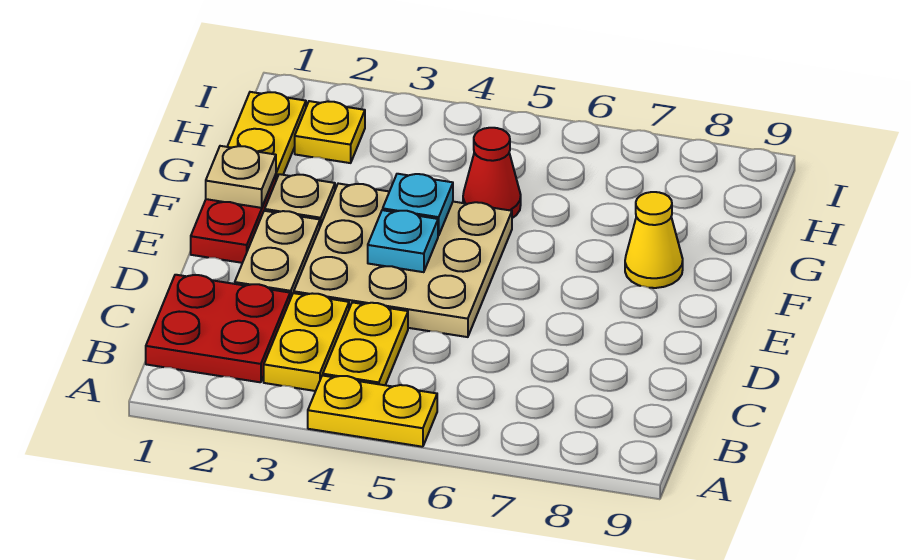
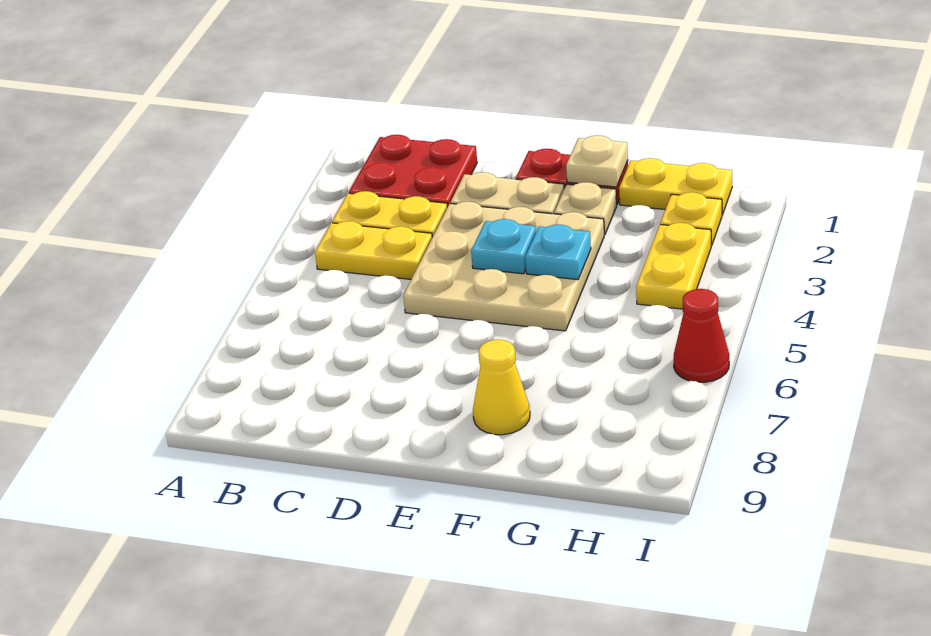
yellow 1x2 plate [308,375,437,447] -> yellow 1x2 plate moved to [636,223,711,309]
red 1x1 cone [463,128,521,218] -> red 1x1 cone moved to [674,289,729,382]

